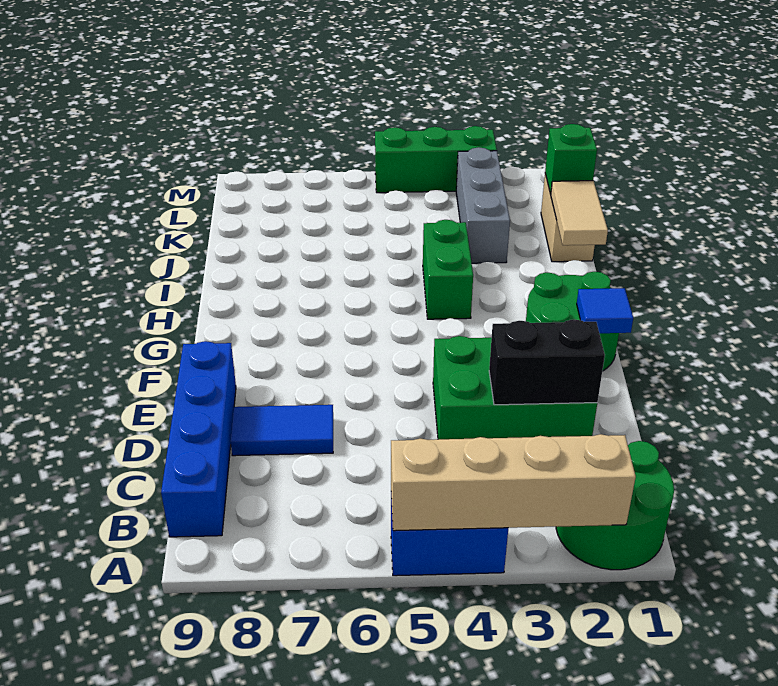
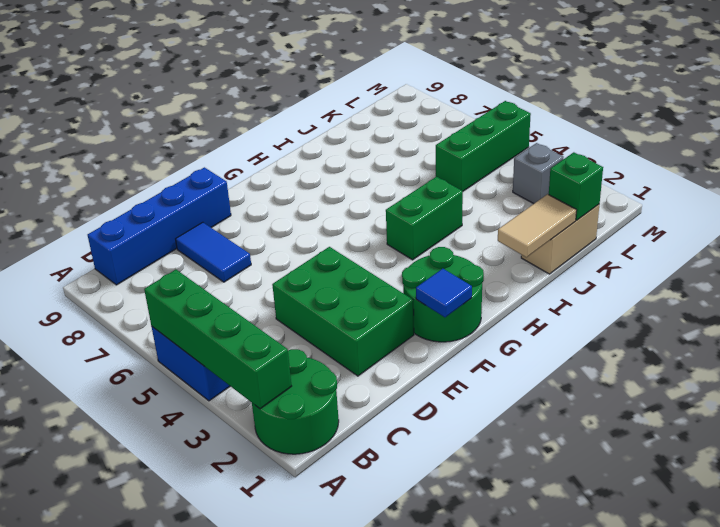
tan 1x4 brick [391,434,636,531] -> green 1x4 brick [144,270,291,409]
black 1x2 brick [489,319,605,405] -> none
grey 1x3 brick [456,147,510,263] -> grey 1x1 brick [513,143,563,204]
green 1x3 brick [375,126,497,193] -> green 1x3 brick turned to [436,101,531,191]

